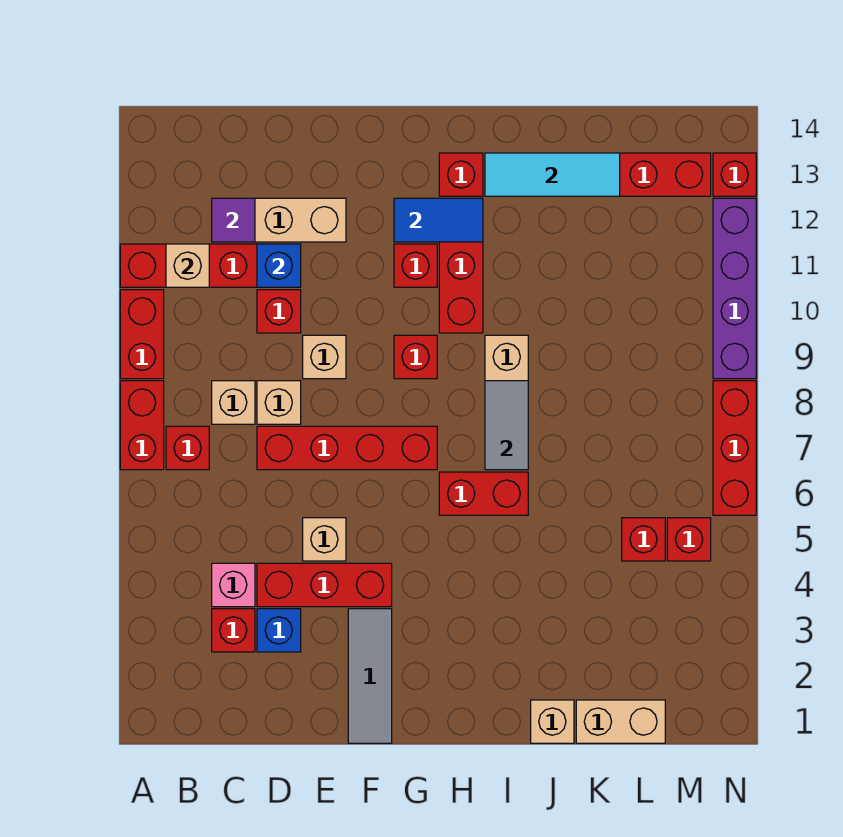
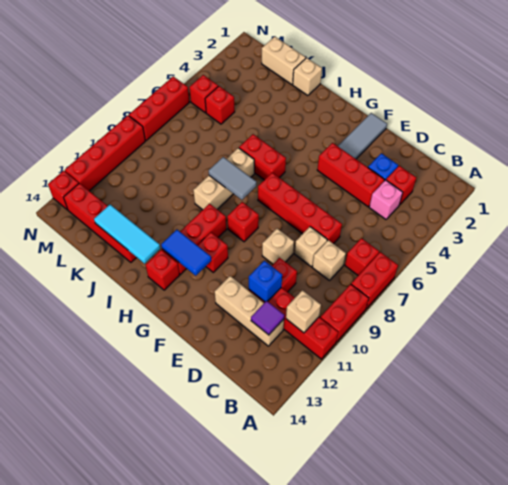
tan 1x1 brick [303,518,346,561] -> none
grey 1x2 tile [485,381,528,470] -> grey 1x2 tile turned to [209,157,256,200]
purple 1x4 brick [713,198,756,379] -> red 1x4 brick [65,116,145,191]

